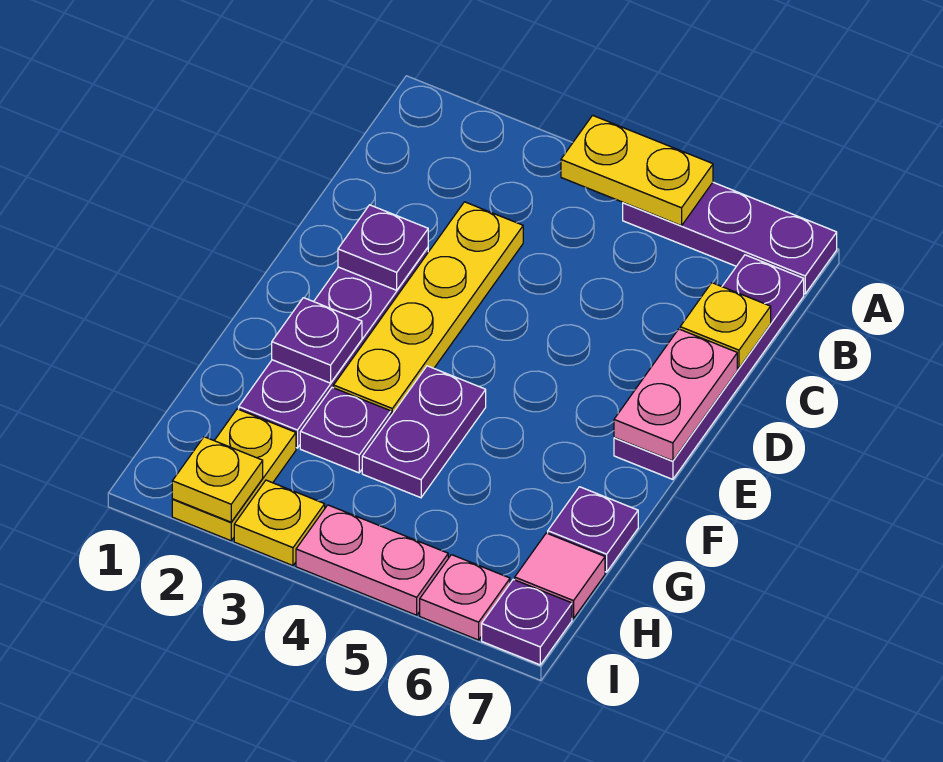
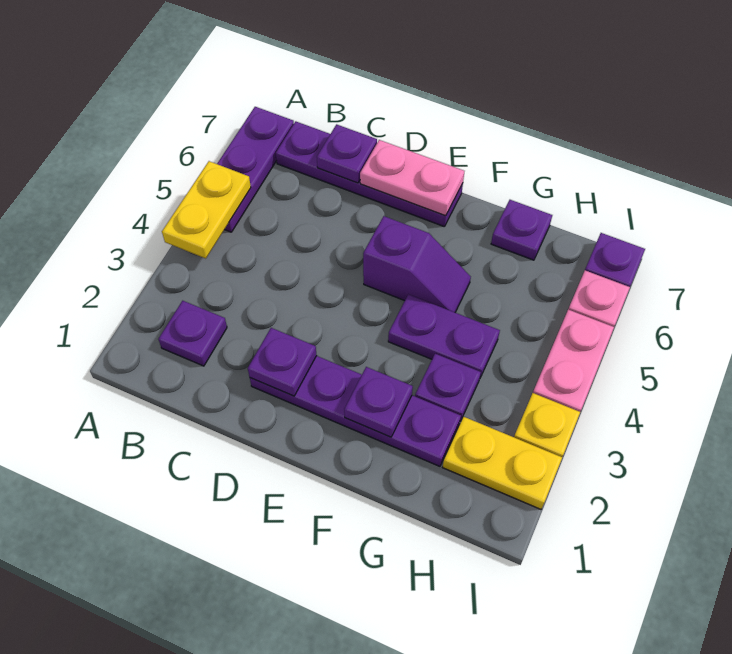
none -> purple 1x1 plate [158,301,227,366]
yellow 1x4 plate [334,202,523,415] -> none
yellow 1x1 plate [680,283,771,368] -> purple 1x1 plate [317,124,377,183]
none -> purple 1x2 slope [363,216,471,312]
pink 1x1 tile [515,533,605,619] -> none
yellow 1x1 plate [172,437,263,522] -> none

